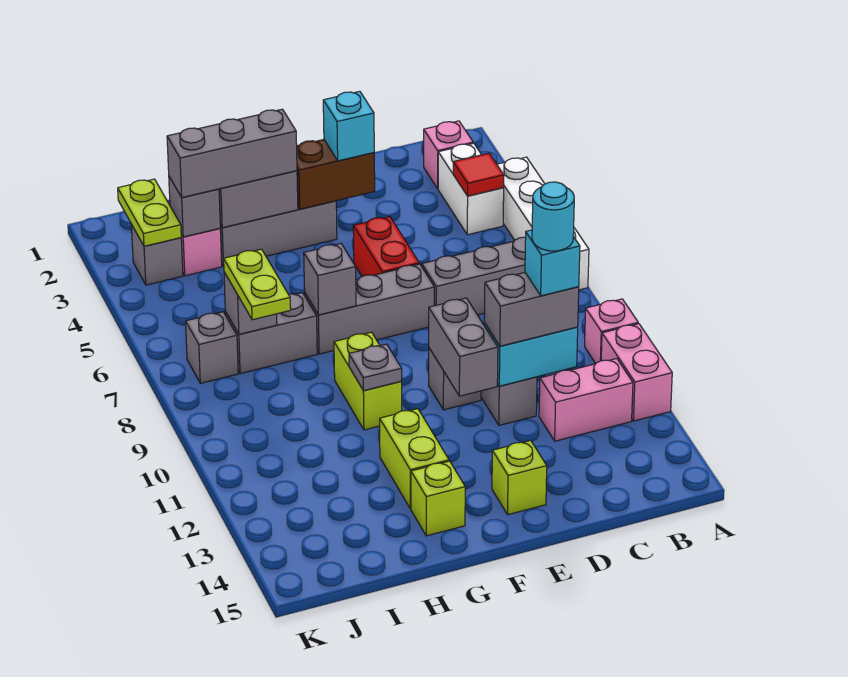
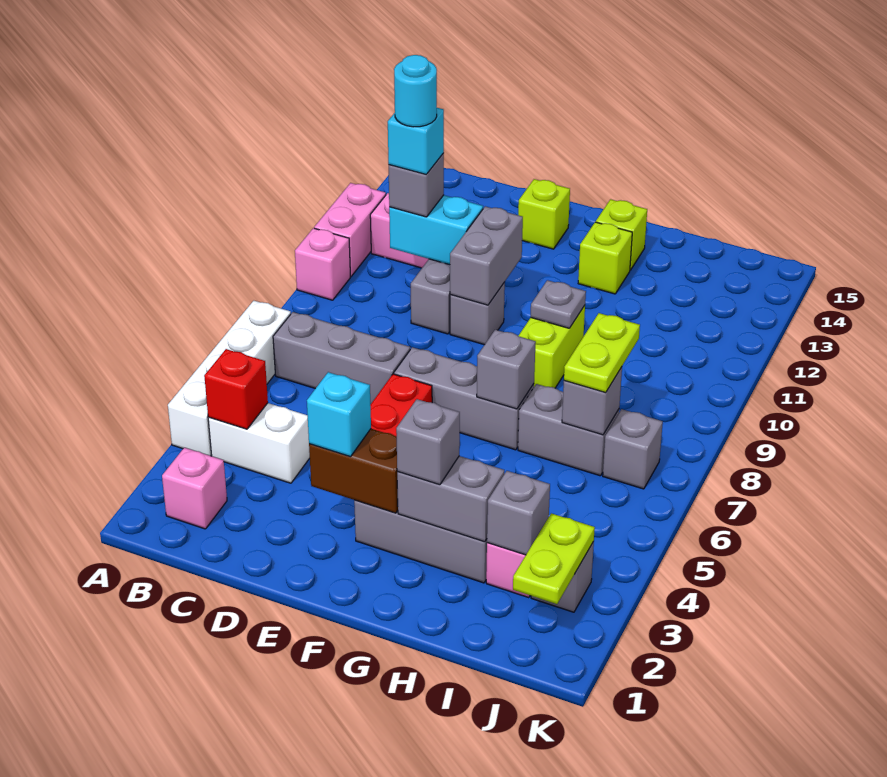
white 1x2 brick [438,143,504,235] -> white 1x2 brick turned to [208,403,310,483]
red 1x1 tile [453,153,504,196] -> red 1x1 brick [204,349,268,429]
grey 1x2 brick [484,273,579,346] -> grey 1x1 brick [389,153,444,217]
grey 1x3 brick [167,109,297,197] -> grey 1x1 brick [396,399,460,485]
lime 1x2 brick [380,409,449,509] -> lime 1x1 brick [578,222,632,294]

